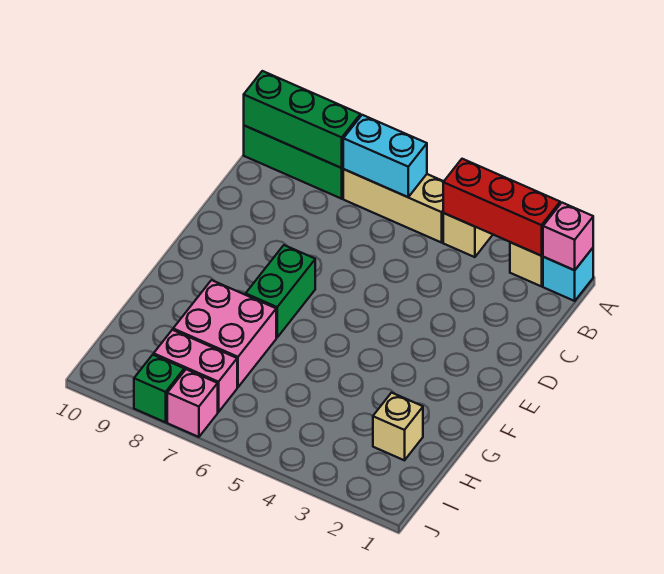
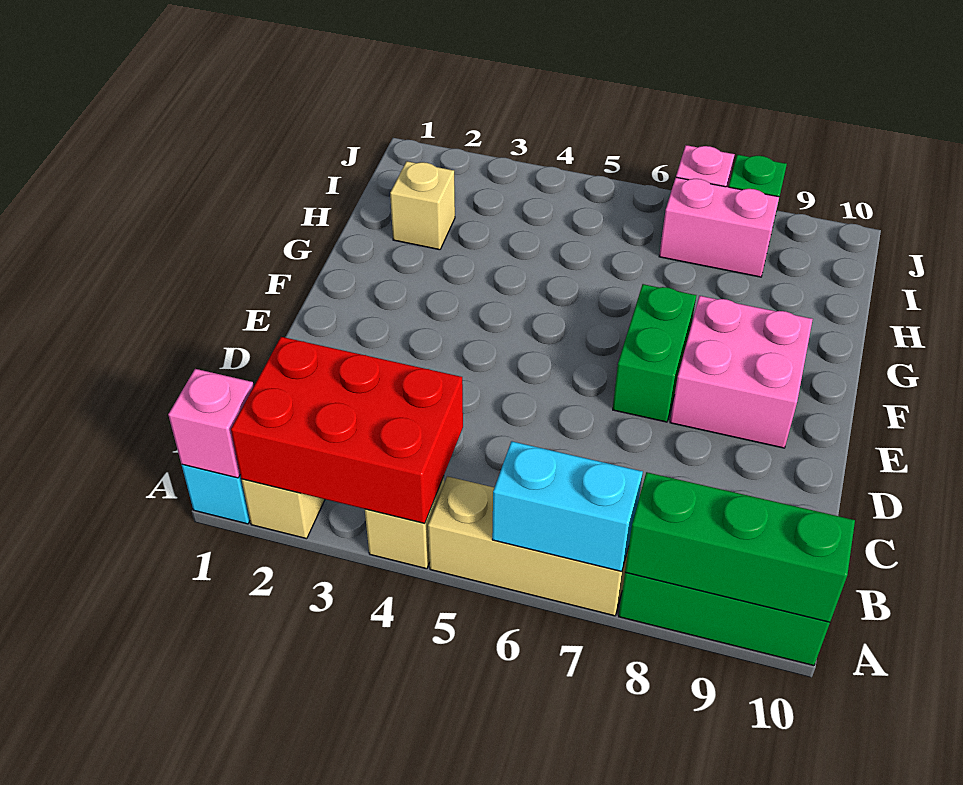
red 1x3 brick [443,159,560,256] -> red 2x3 brick [231,337,463,523]
pink 2x2 brick [173,280,276,387] -> pink 2x2 brick moved to [670,296,813,448]

